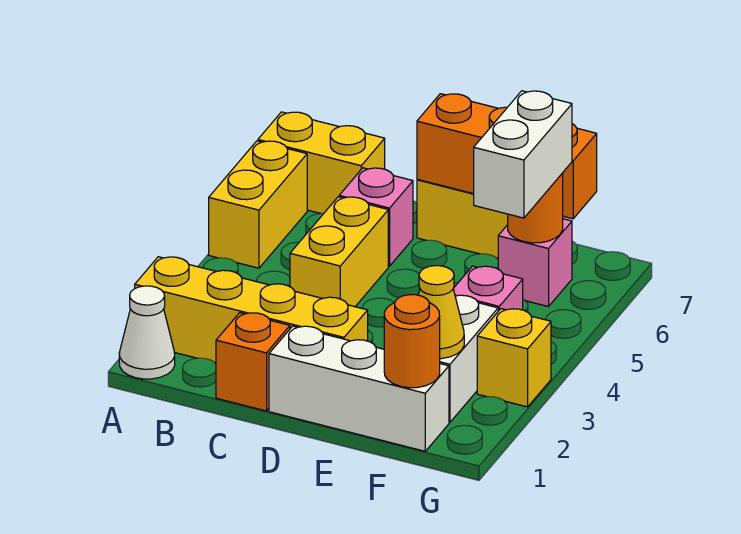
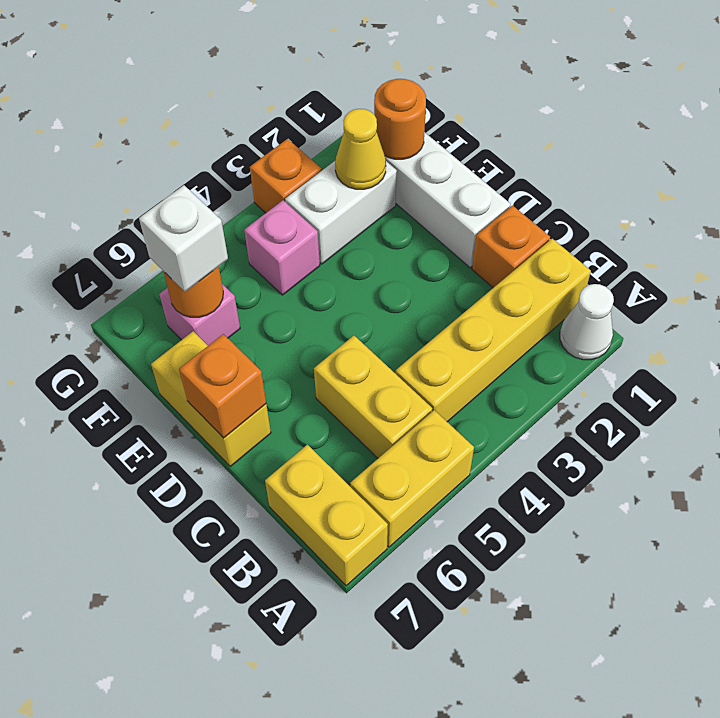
yellow 1x4 brick [135,257,368,363] -> yellow 1x4 brick turned to [395,239,591,422]
yellow 1x2 brick [290,197,388,307] -> yellow 1x2 brick turned to [314,336,432,458]
pink 1x1 brick [339,168,413,266] -> none
orange 1x3 brick [417,94,597,219] -> orange 1x1 brick [179,334,266,438]
white 1x2 brick [474,91,572,218] -> white 1x1 brick [139,185,228,292]
yellow 1x1 brick [477,309,551,407] -> orange 1x1 brick [250,139,321,213]

